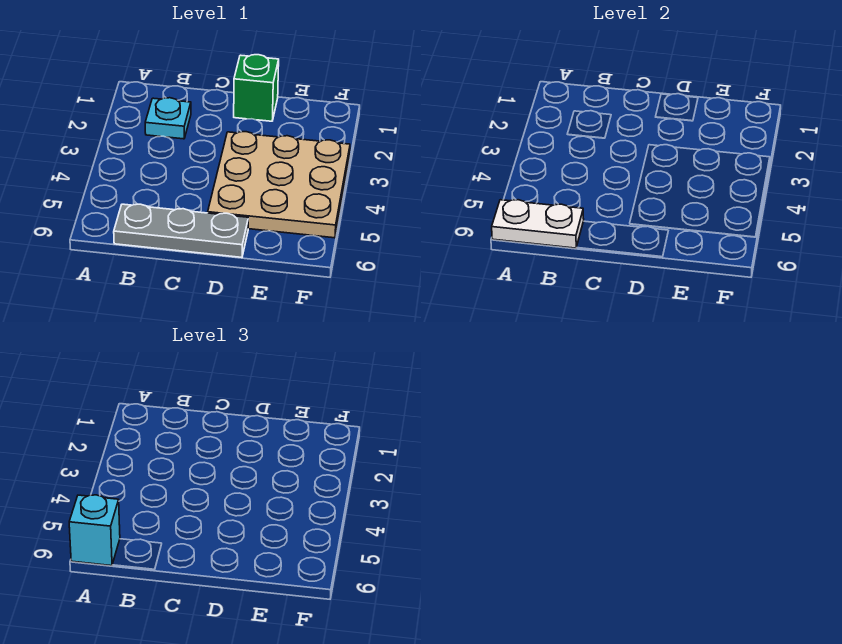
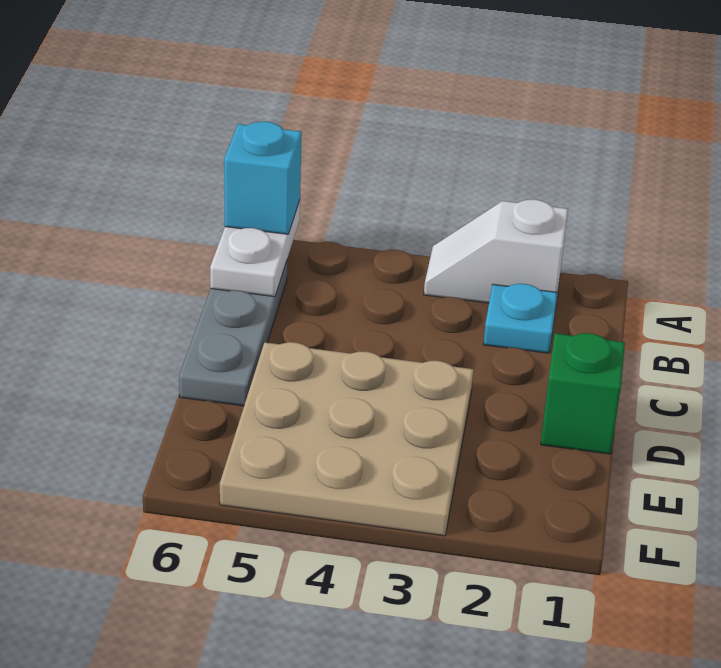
none -> white 1x2 slope [424,200,568,303]

